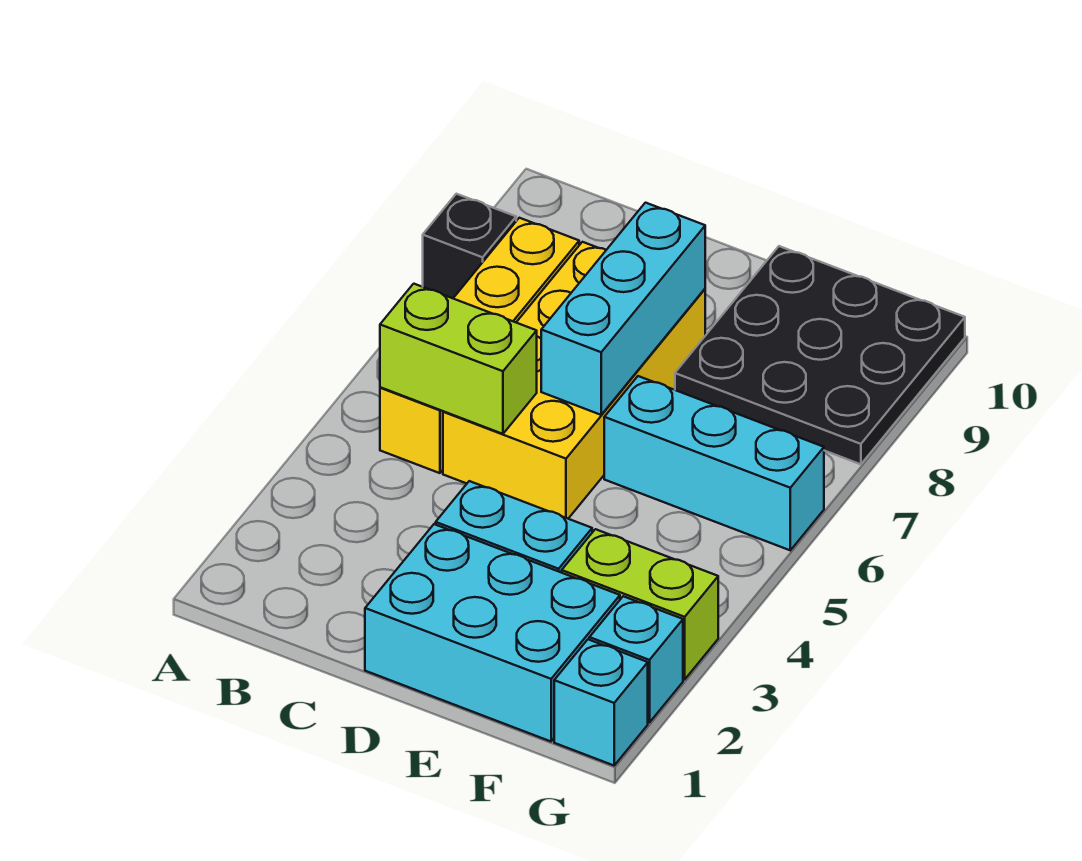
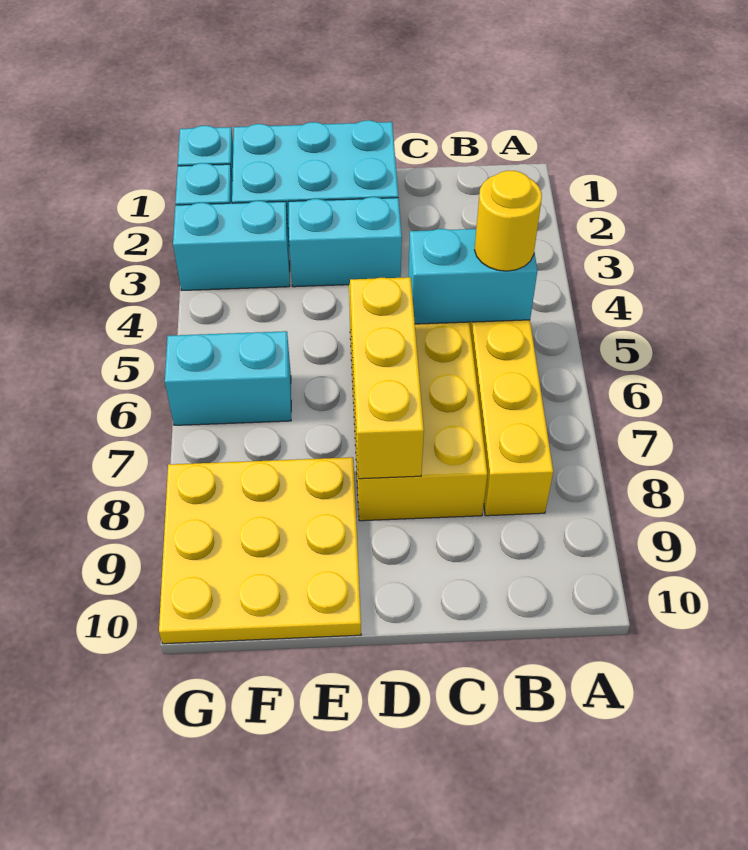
black 1x1 brick [423,194,516,298] -> none
lime 1x2 brick [380,284,537,434] -> cyan 1x2 brick [408,229,538,324]
none -> yellow 1x1 round brick [475,171,542,271]
cyan 1x3 brick [541,203,705,415] -> yellow 1x3 brick [350,277,424,479]
cyan 1x3 brick [604,376,824,550] -> cyan 1x2 brick [165,331,291,425]
black 3x3 plate [675,246,965,464] -> yellow 3x3 plate [159,457,361,644]
lime 1x2 brick [562,529,718,679] -> cyan 1x2 brick [173,201,290,291]

